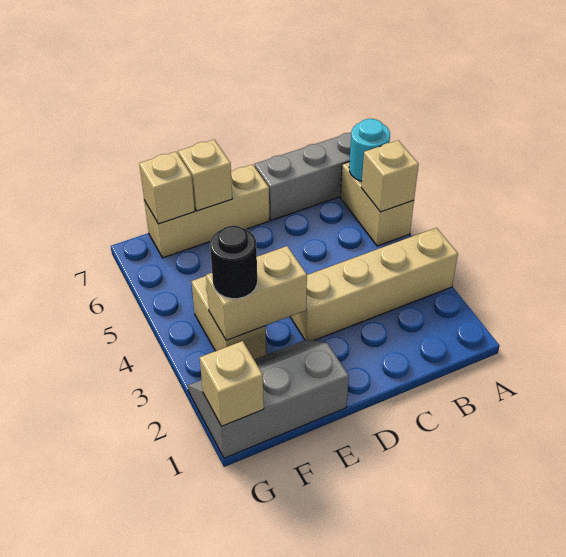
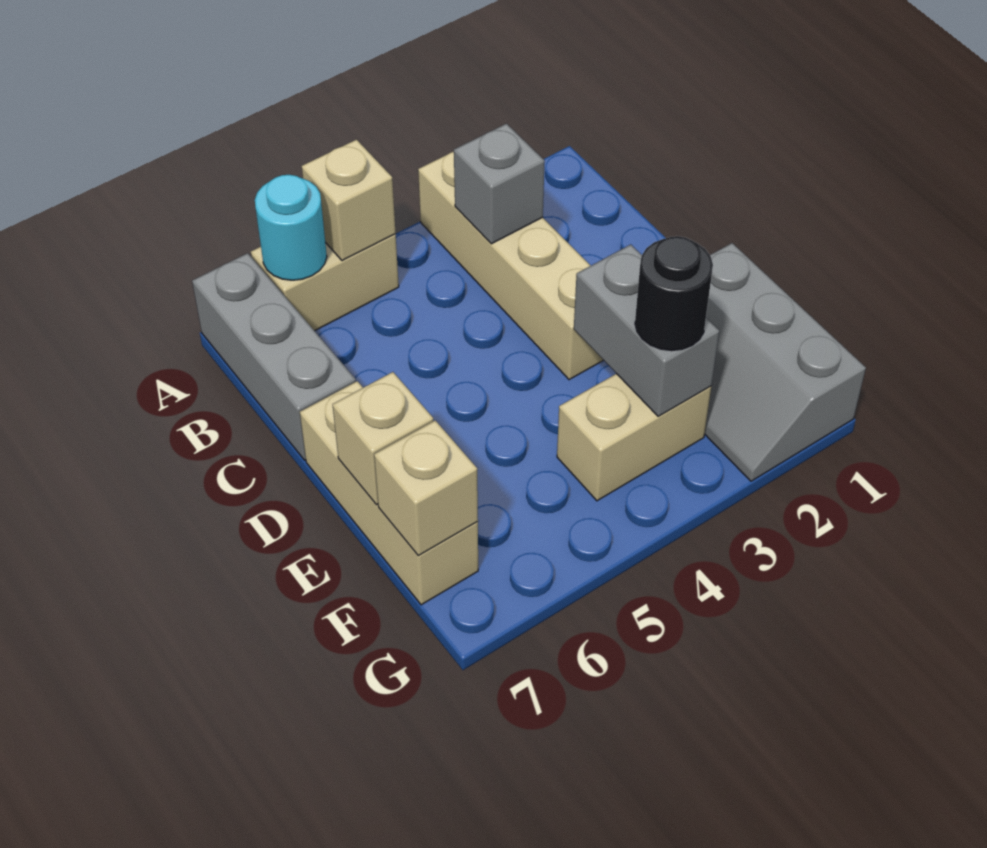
none -> grey 1x1 brick [453,124,545,244]
tan 1x2 brick [206,246,307,340] -> grey 1x2 brick [574,244,719,416]
tan 1x1 brick [200,341,264,426] -> none

